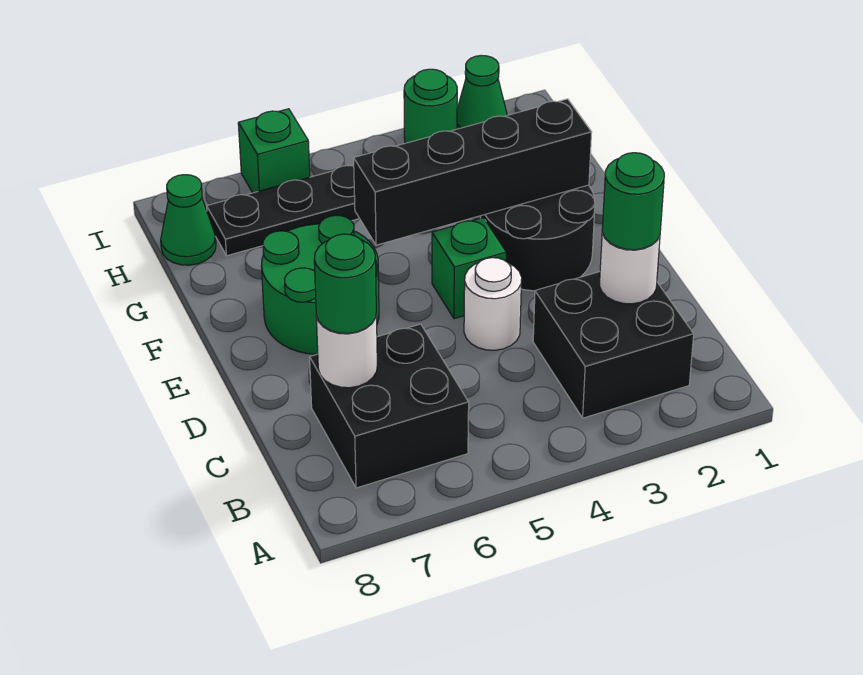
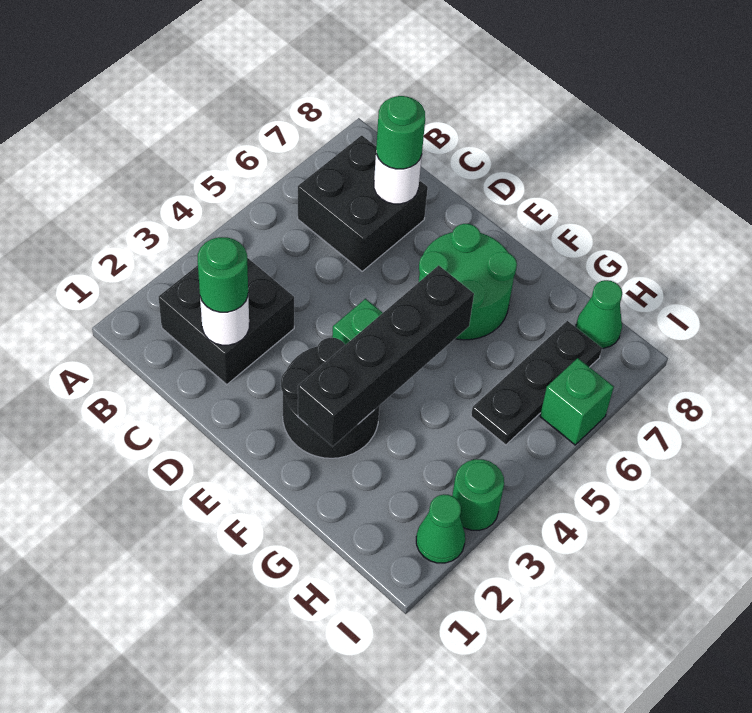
white 1x1 round brick [464,258,522,350] -> none

